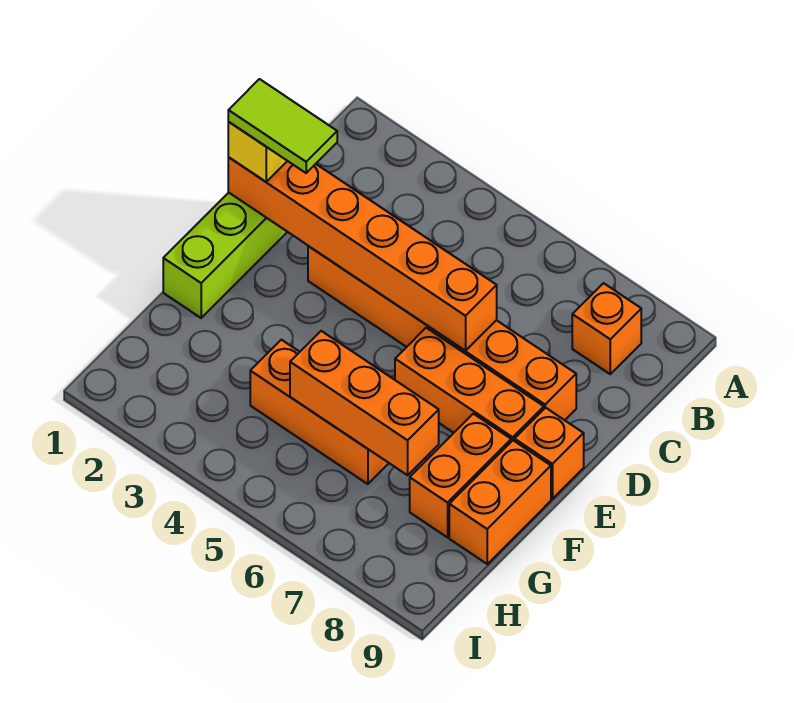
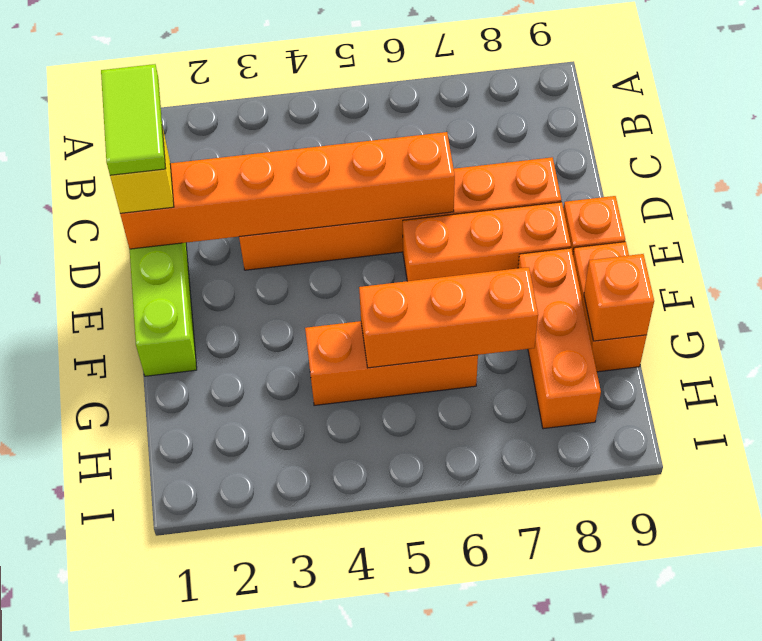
orange 1x1 brick [572,283,641,374] -> orange 1x1 brick moved to [584,254,654,341]
lime 1x2 tile [228,79,337,173] -> lime 1x2 tile turned to [101,64,166,175]
orange 1x2 brick [410,414,511,537] -> orange 1x3 brick [518,248,601,429]

